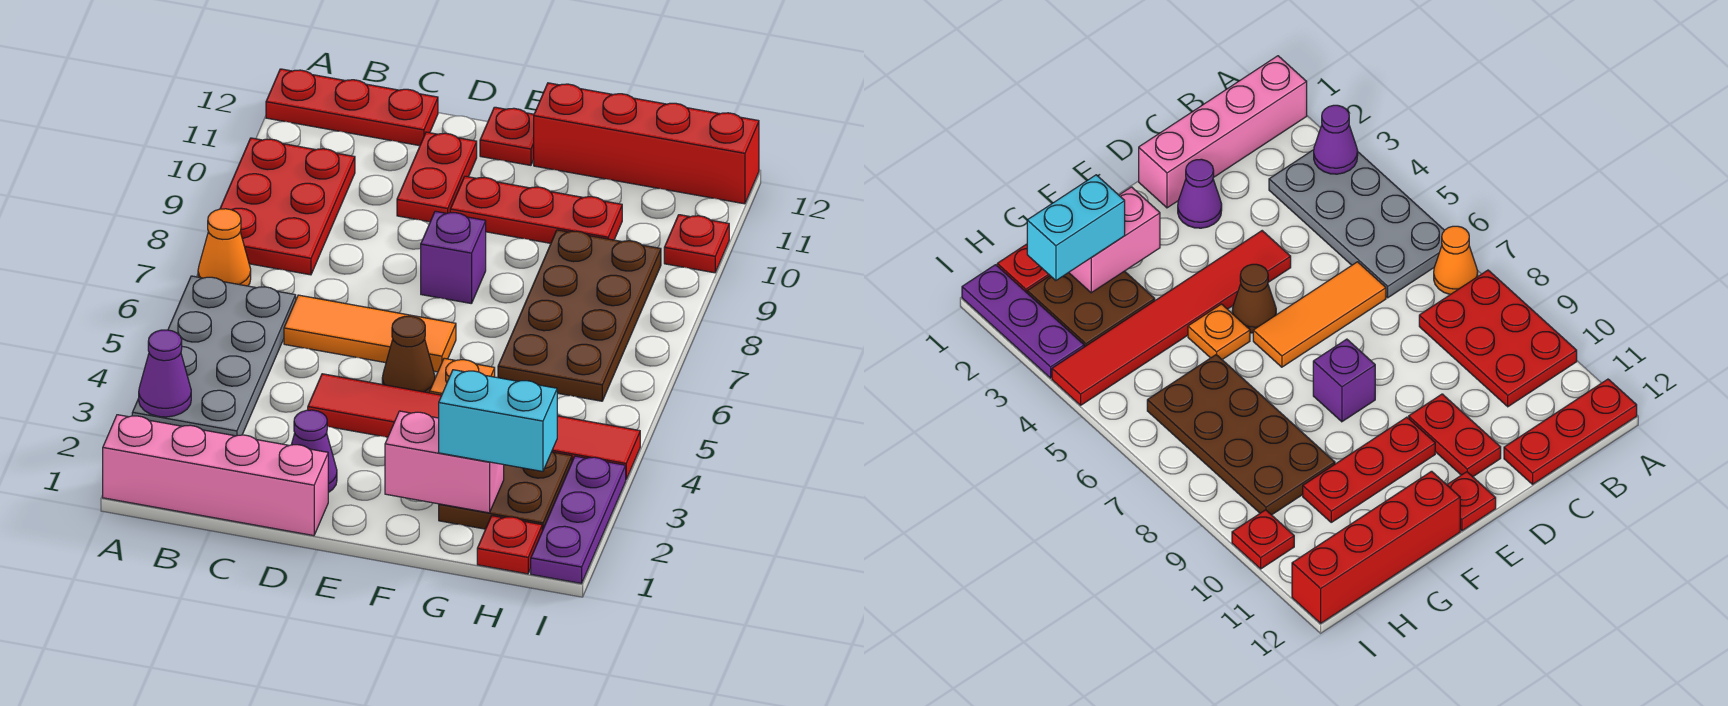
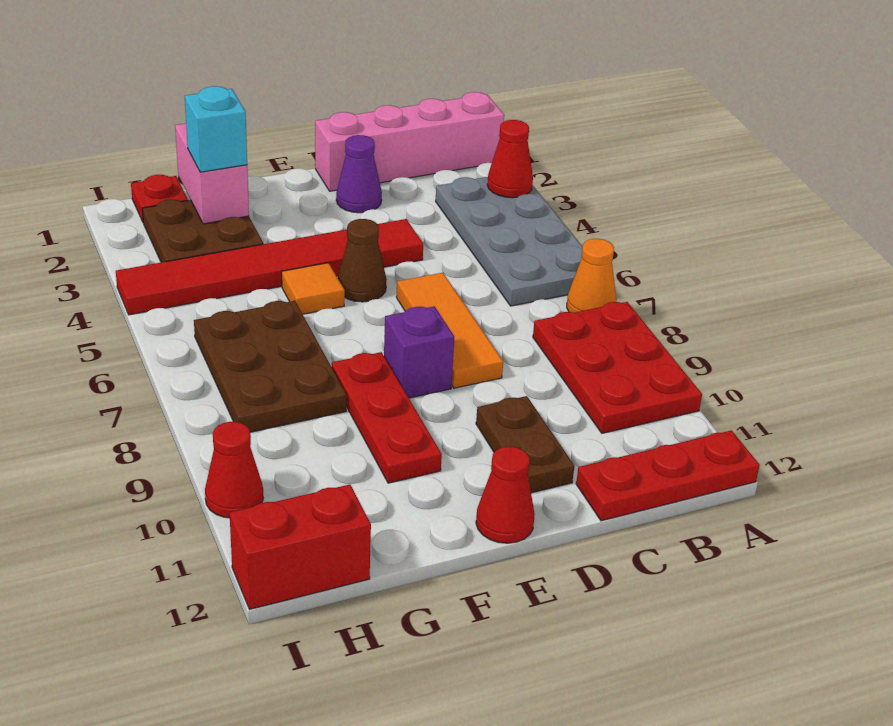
purple 1x1 cone [139,330,191,417] -> red 1x1 cone [487,120,533,198]
orange 1x3 tile [284,295,456,372] -> orange 1x3 tile turned to [396,273,503,388]
red 1x2 plate [397,132,477,222] -> brown 1x2 plate [476,396,574,493]
red 1x3 plate [450,176,622,243] -> red 1x3 plate turned to [332,352,442,483]
red 1x1 plate [480,107,534,165] -> red 1x1 cone [476,447,535,543]
pink 1x2 brick [385,411,504,513] -> pink 1x2 brick turned to [175,123,249,224]
orange 1x1 plate [430,358,495,395] -> orange 1x1 tile [282,263,345,314]
red 1x4 brick [534,83,759,204] -> red 1x2 brick [230,485,371,609]
cyan 1x2 brick [439,370,557,471] -> cyan 1x1 brick [185,86,247,172]
brown 2x4 plate [498,230,661,401] -> brown 2x3 plate [194,301,347,432]
purple 1x3 plate [531,456,626,583] -> none
red 1x1 plate [664,215,729,273] -> red 1x1 cone [205,422,263,518]

